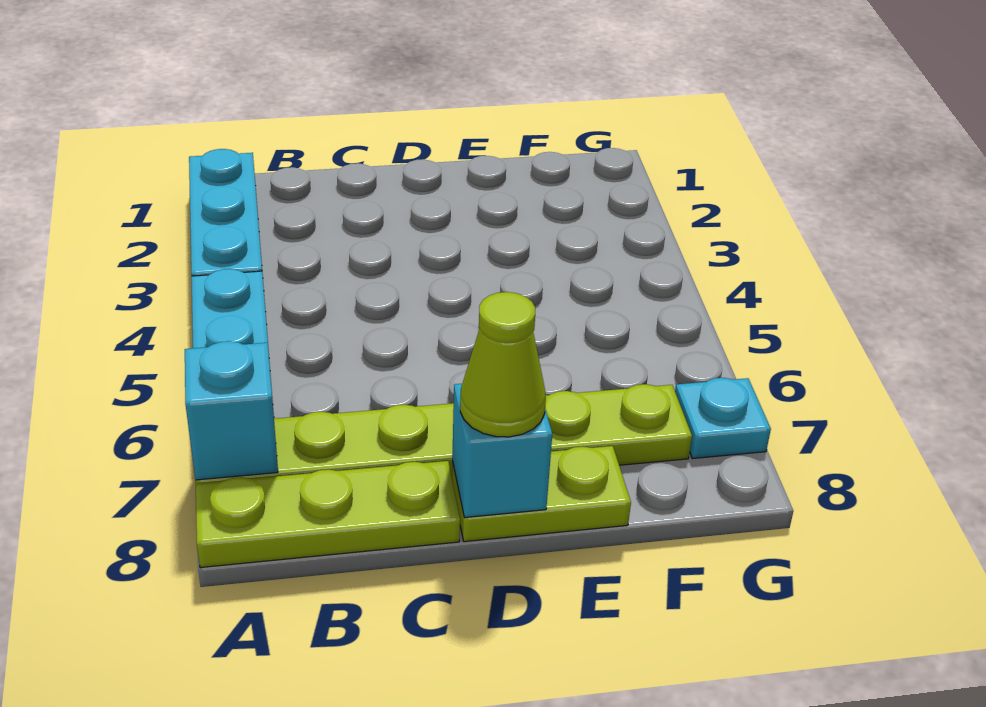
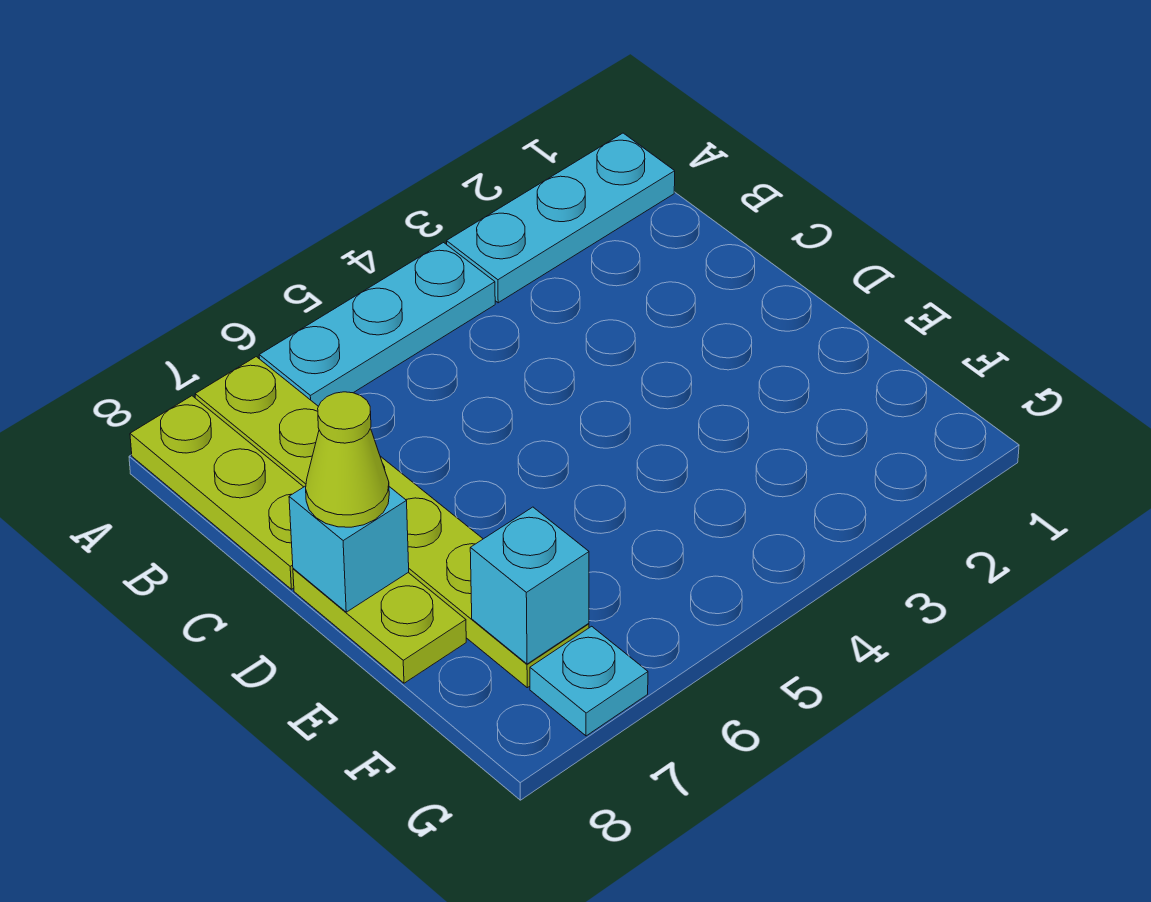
cyan 1x1 brick [185,341,278,480] -> cyan 1x1 brick moved to [470,507,589,664]

